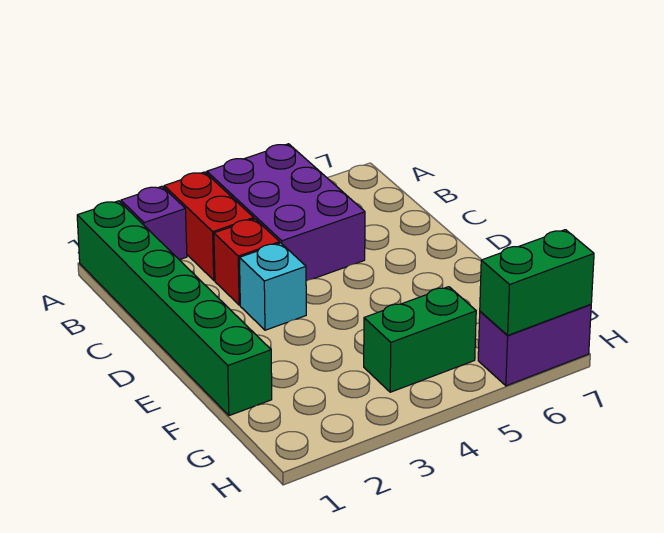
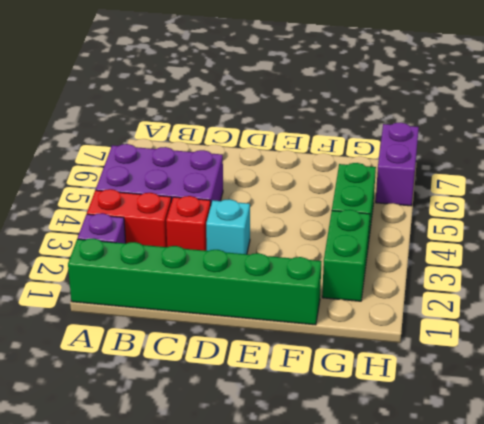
green 1x2 brick [480,230,594,335] -> green 1x2 brick moved to [322,210,370,301]

